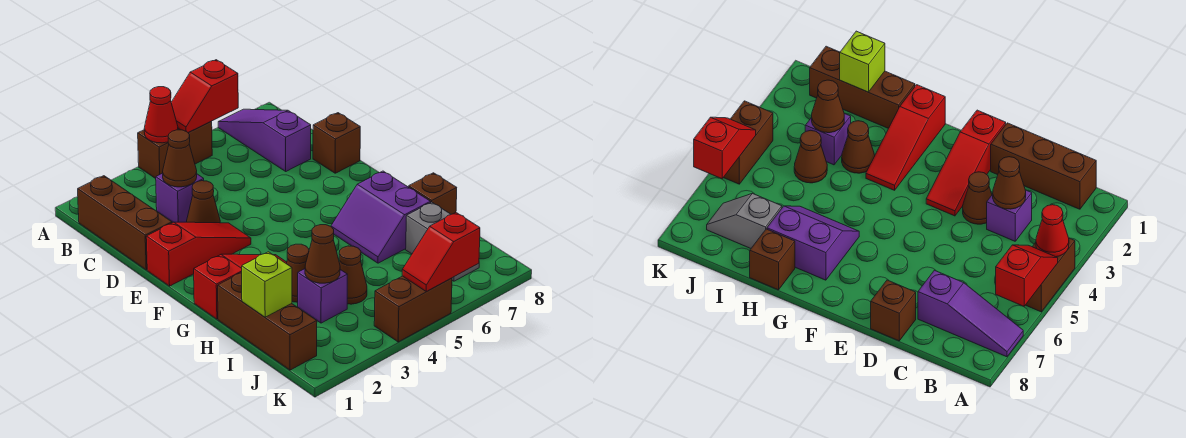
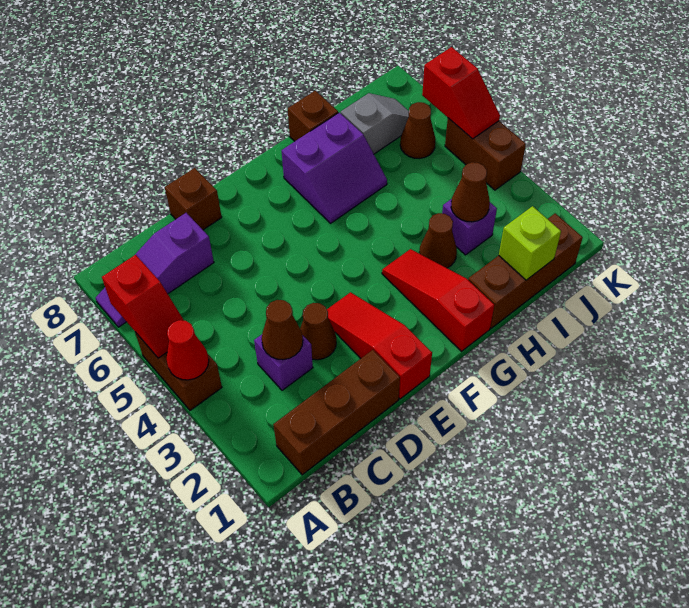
brown 1x1 cone [339,246,367,304] -> brown 1x1 cone moved to [400,102,436,158]

